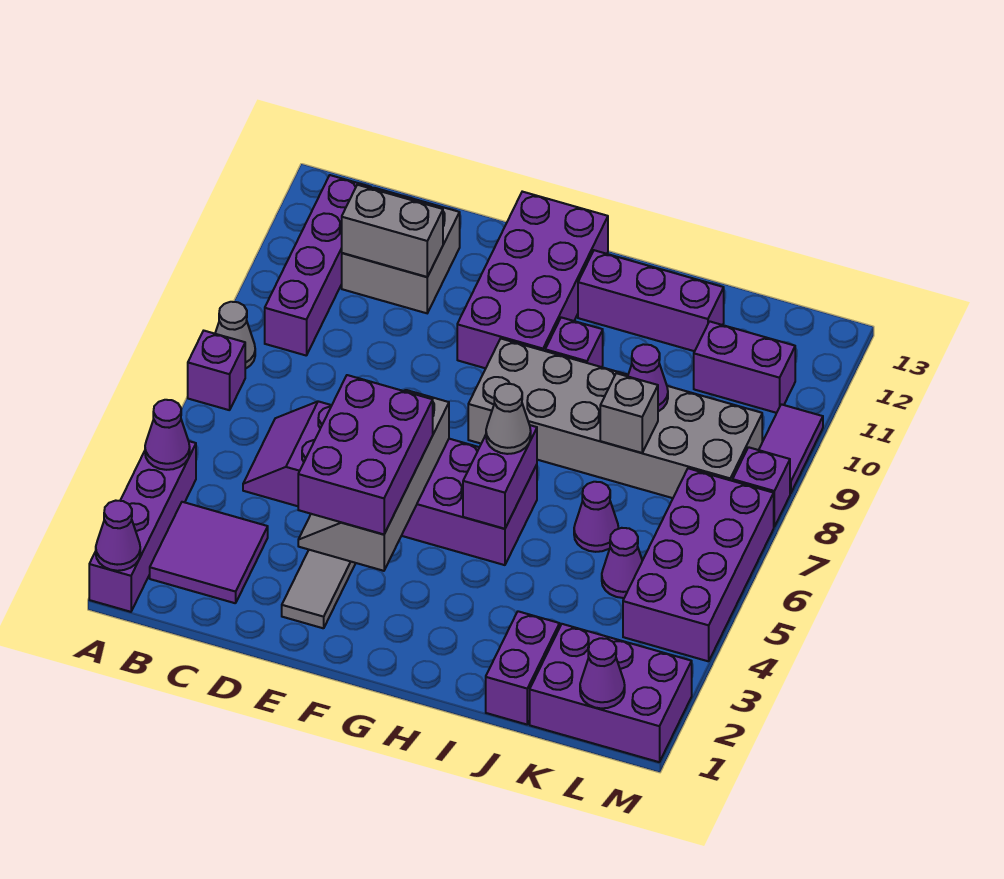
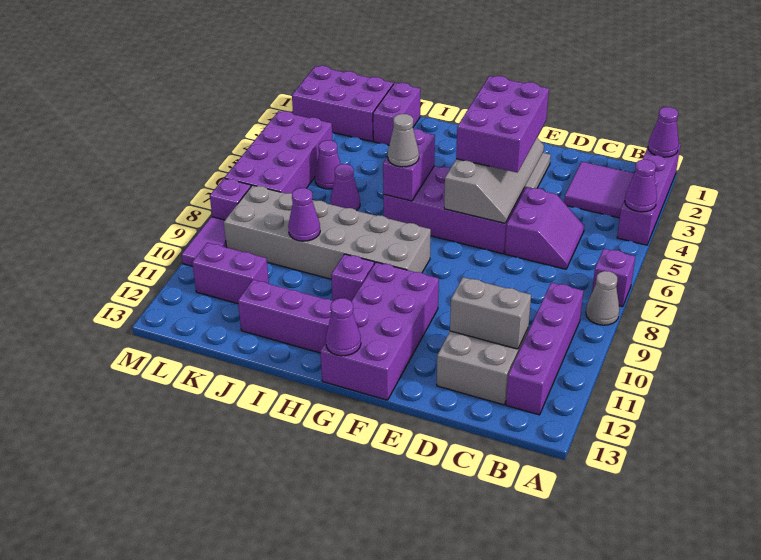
grey 1x1 brick [600,373,658,453] -> none
purple 1x1 cone [580,638,625,708] -> purple 1x1 cone moved to [326,298,361,356]

